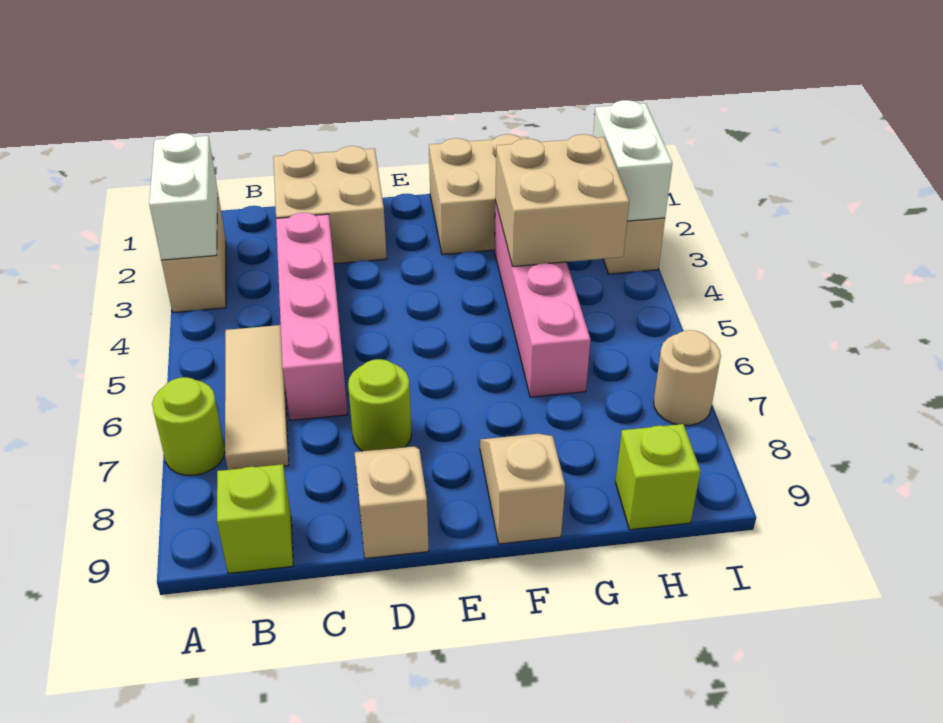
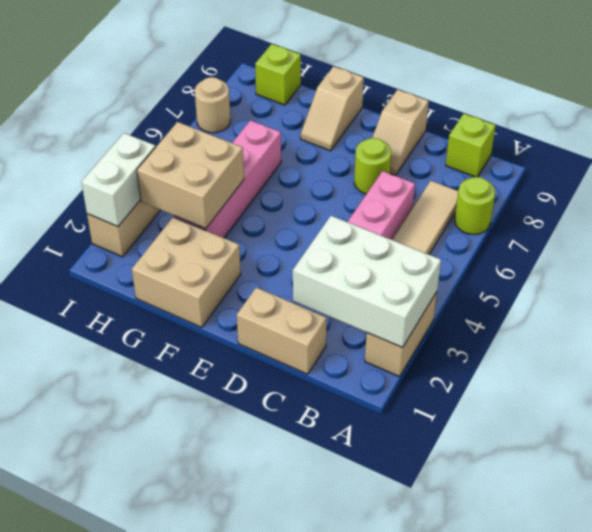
white 1x2 brick [149,133,218,260] -> white 2x3 brick [293,216,441,347]
tan 2x2 brick [273,146,387,264] -> tan 1x2 brick [237,288,327,374]

